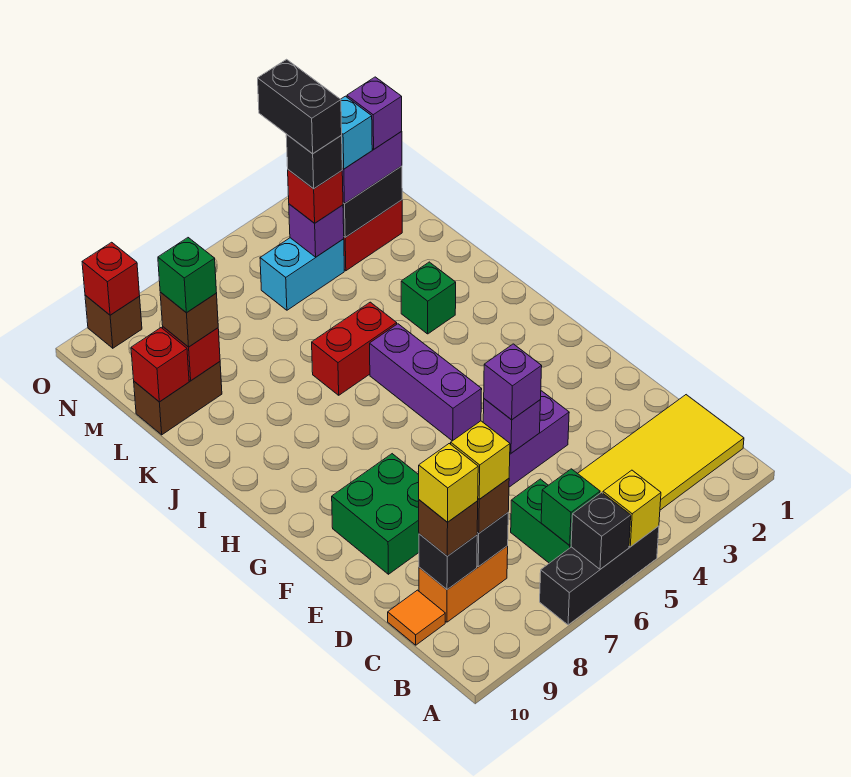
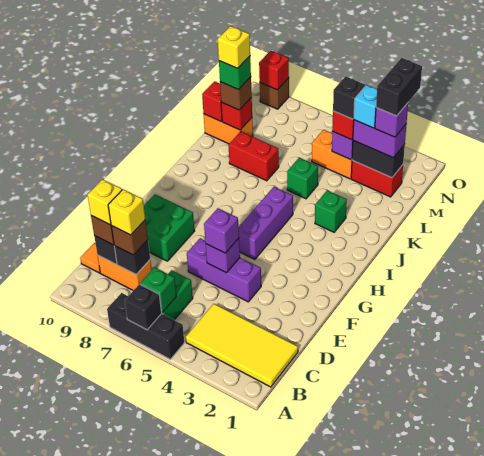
yellow 1x1 brick [603,470,661,547] -> yellow 1x1 brick moved to [218,26,250,68]
red 1x2 brick [312,302,397,395] -> red 1x2 brick moved to [229,132,279,181]
none -> green 1x1 brick [287,158,318,199]
brown 1x2 brick [134,362,222,435] -> orange 1x2 brick [204,114,253,144]
cyan 1x2 brick [260,238,344,310] -> orange 1x2 brick [312,130,352,179]
black 1x2 brick [258,59,342,154] -> black 1x2 brick moved to [376,58,422,116]

